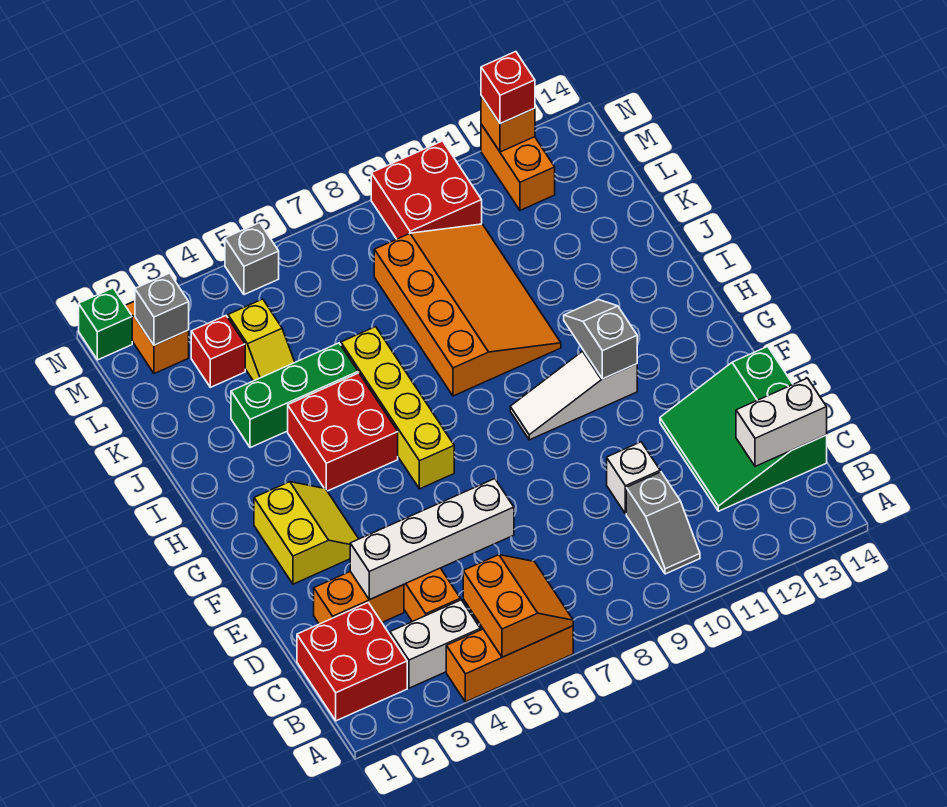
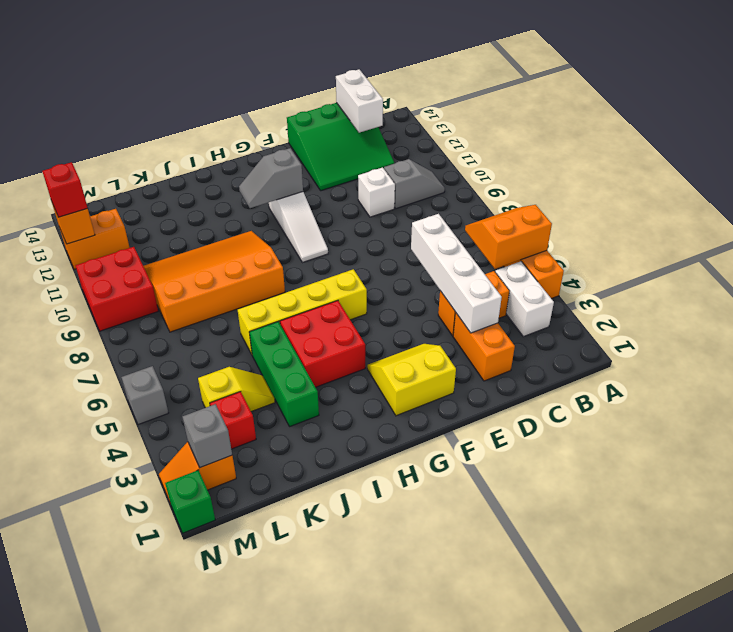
red 2x2 brick [297,603,407,721] -> none

